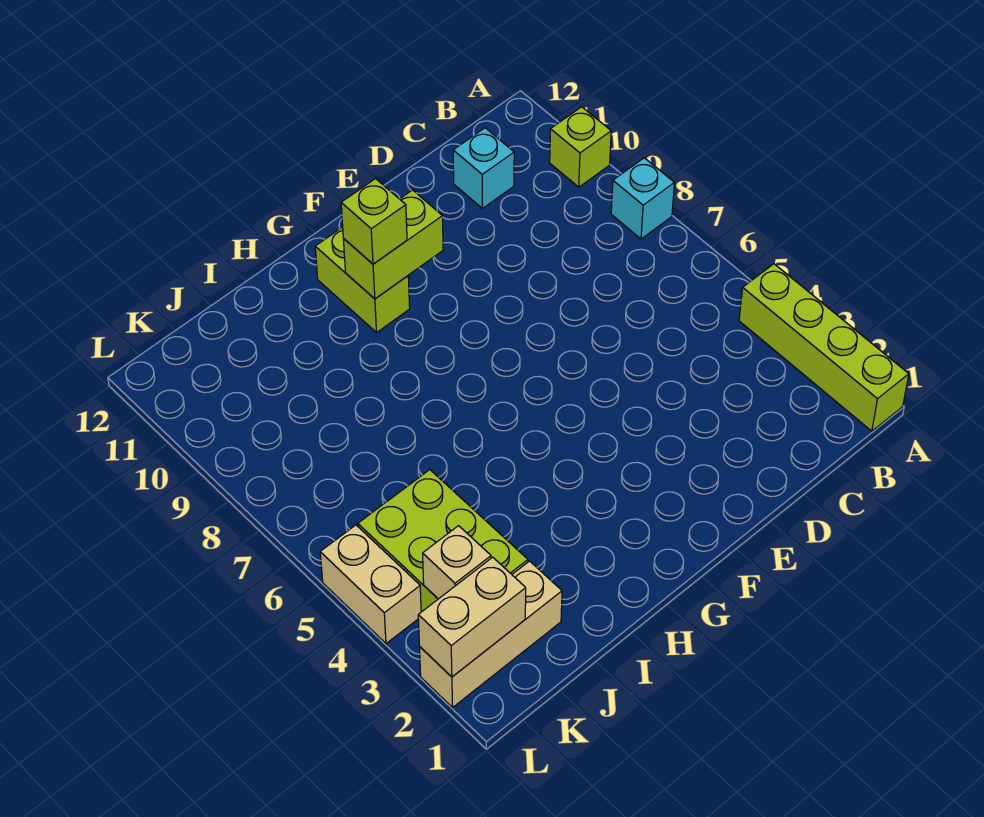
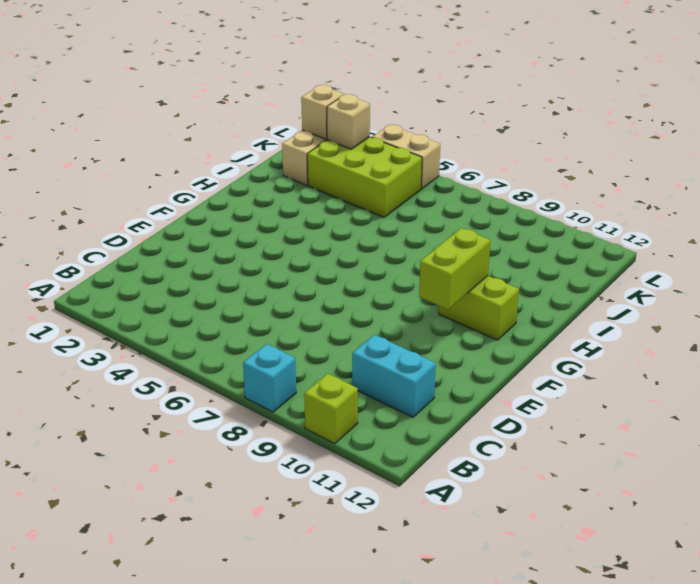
lime 1x4 brick [739,264,909,431] -> none
cyan 1x1 brick [453,128,514,208] -> cyan 1x2 brick [352,335,436,417]
lime 1x1 brick [341,179,407,264] -> none
tan 1x2 brick [418,557,526,677] -> tan 1x1 brick [301,85,344,139]

